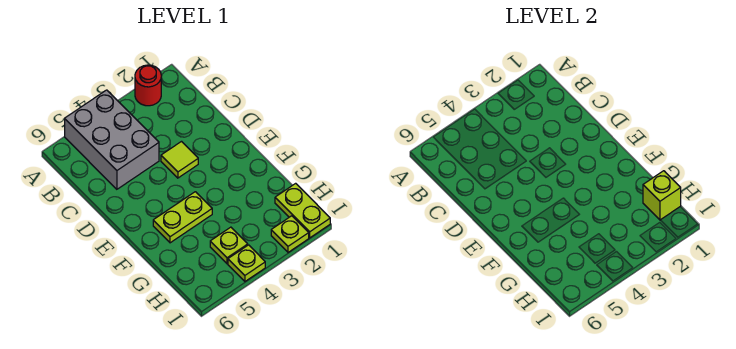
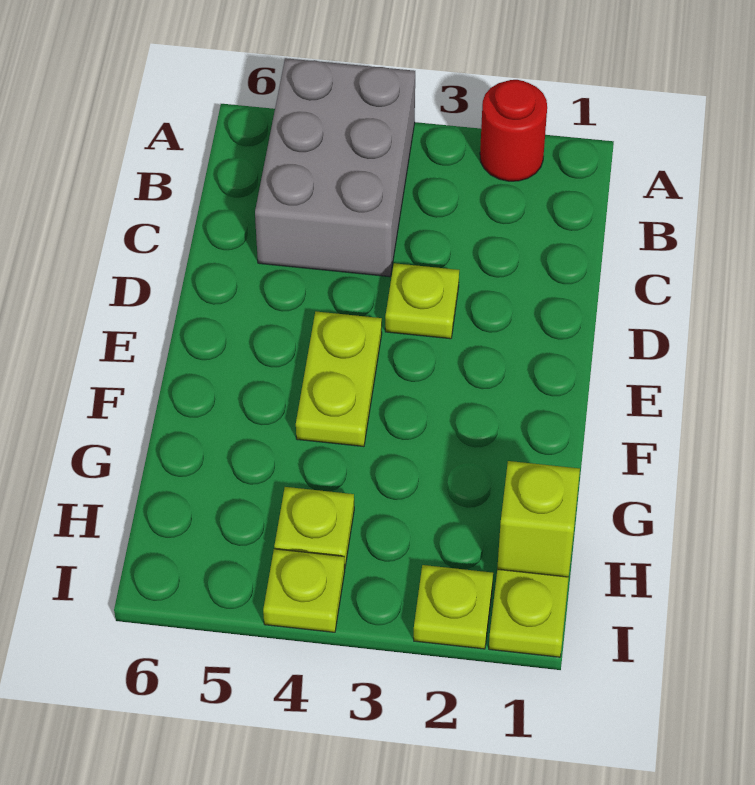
lime 1x1 tile [161,142,198,178] -> lime 1x1 plate [385,263,459,339]
lime 1x2 plate [153,192,212,243] -> lime 1x2 plate turned to [296,312,382,446]

